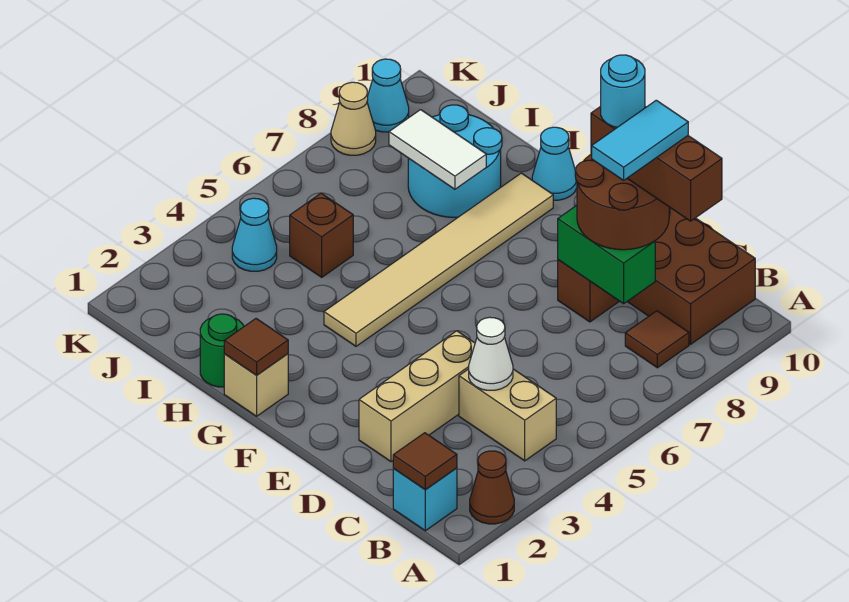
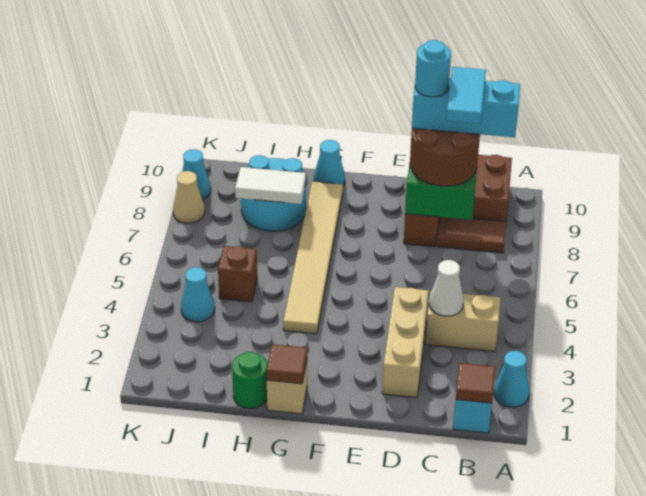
brown 1x1 cone [470,451,514,524] -> cyan 1x1 cone [494,351,530,407]
brown 1x1 tile [625,311,689,368] -> brown 1x2 tile [437,217,506,253]
brown 1x3 brick [591,106,722,221] -> cyan 1x3 brick [412,78,520,137]

